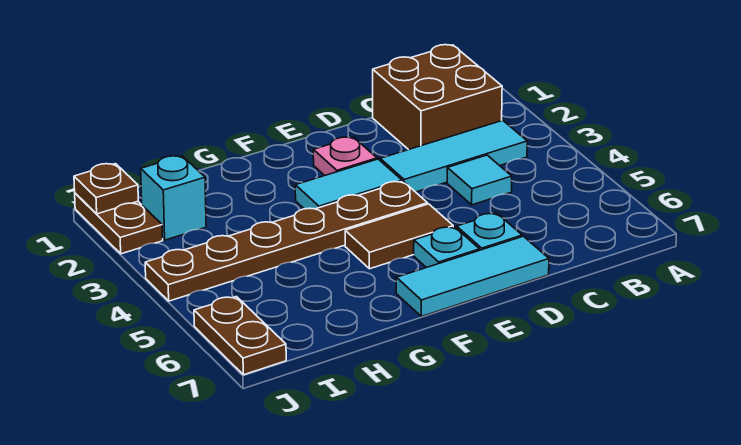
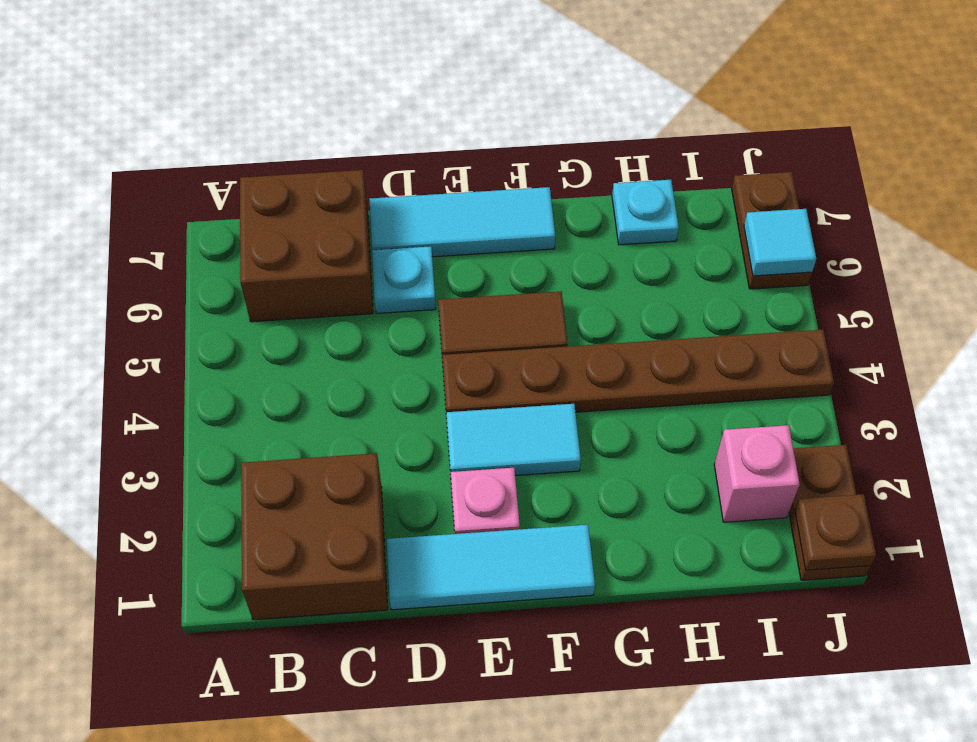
cyan 1x3 tile [380,120,527,192] -> cyan 1x3 tile moved to [387,525,595,610]
none -> brown 2x2 brick [240,170,373,322]
cyan 1x1 tile [447,155,512,205] -> cyan 1x1 tile moved to [744,209,816,276]
cyan 1x1 plate [414,227,480,268] -> cyan 1x1 plate moved to [612,180,679,245]
cyan 1x1 brick [141,156,206,240] -> pink 1x1 brick [714,425,800,522]

